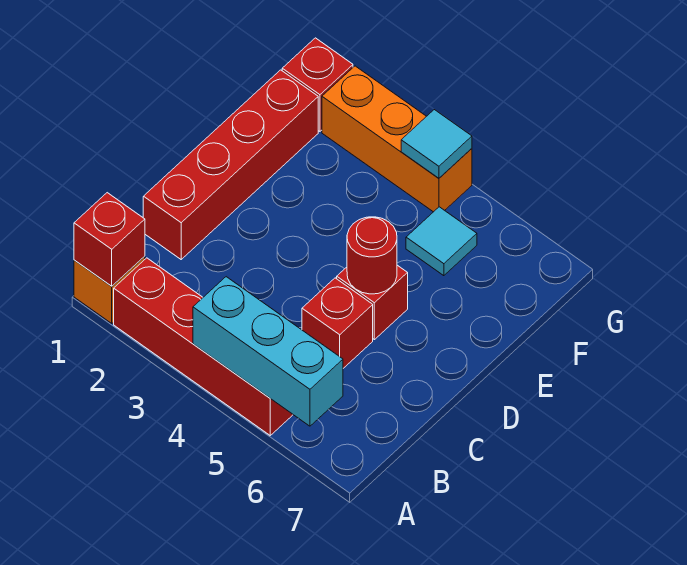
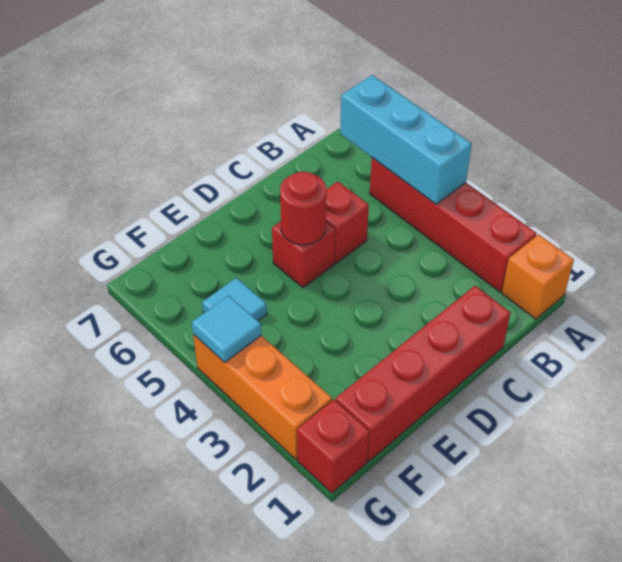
red 1x1 brick [74,193,145,286] -> none

